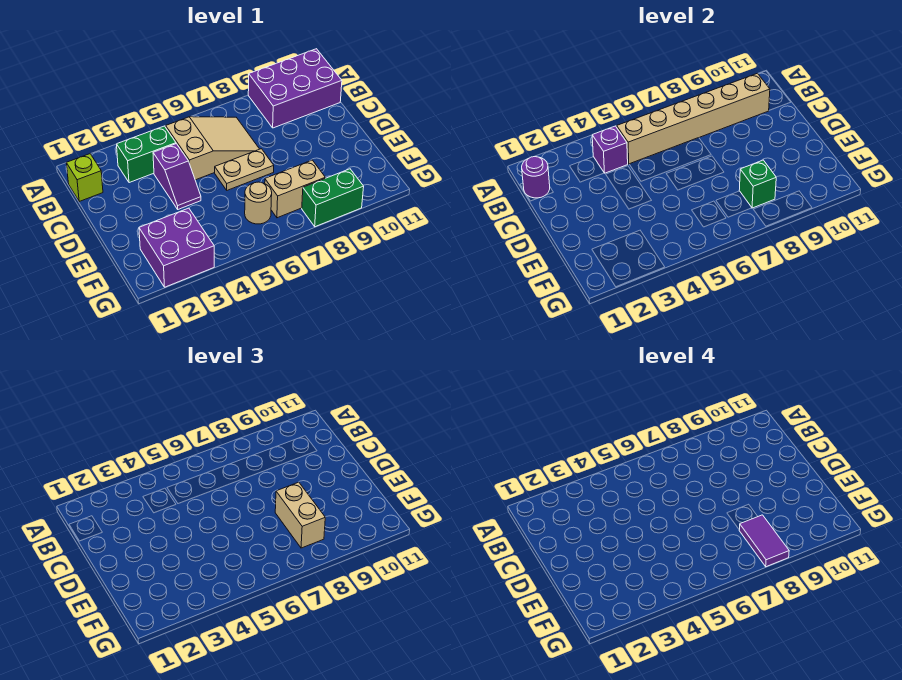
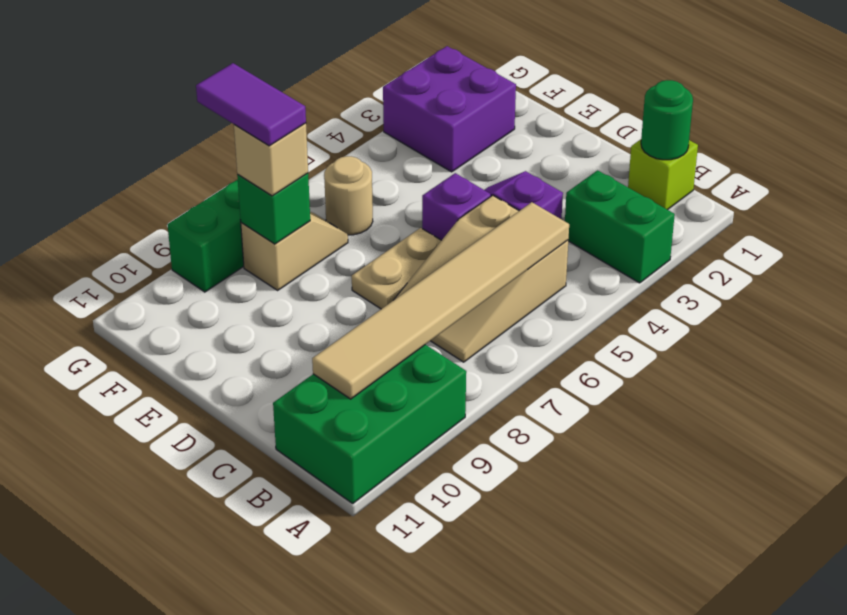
purple 2x3 brick [248,49,342,128] -> green 2x3 brick [273,345,466,503]
purple 1x1 round brick [522,157,550,198] -> green 1x1 round brick [641,80,693,160]
green 1x2 brick [117,126,176,183] -> green 1x2 brick turned to [565,170,675,283]
purple 1x1 brick [592,126,628,173] -> purple 1x1 brick moved to [422,173,491,240]
tan 1x6 brick [617,73,770,164] -> tan 1x6 tile [312,202,569,399]
tan 1x2 brick [275,482,325,548] -> tan 1x1 brick [234,123,308,196]
tan 1x2 brick [265,160,325,218] -> tan 1x2 slope [241,212,348,290]

